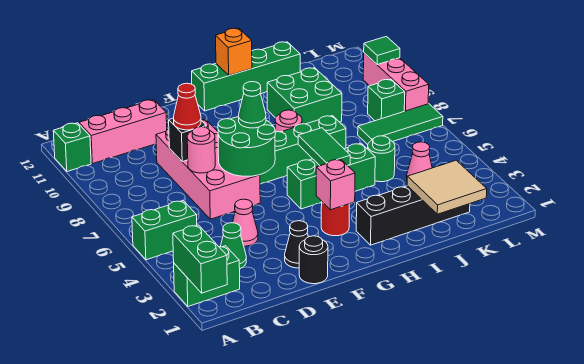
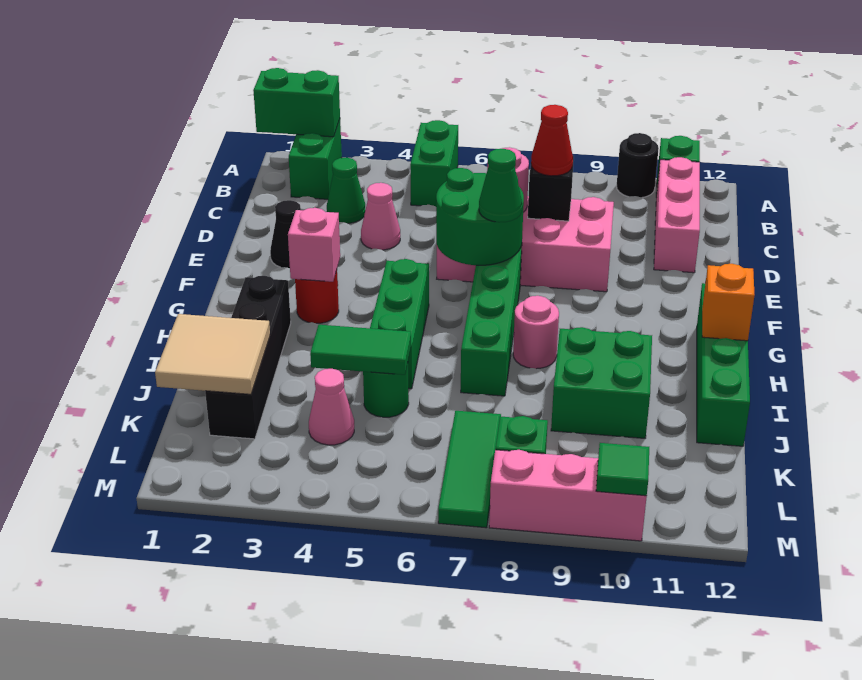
black 1x1 round brick [299,236,328,284] -> black 1x1 round brick moved to [617,133,659,197]
green 1x2 tile [298,128,350,166] -> green 1x2 tile moved to [310,325,411,375]

